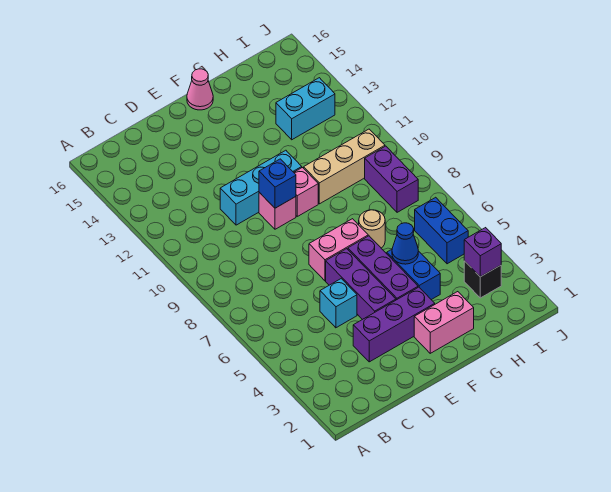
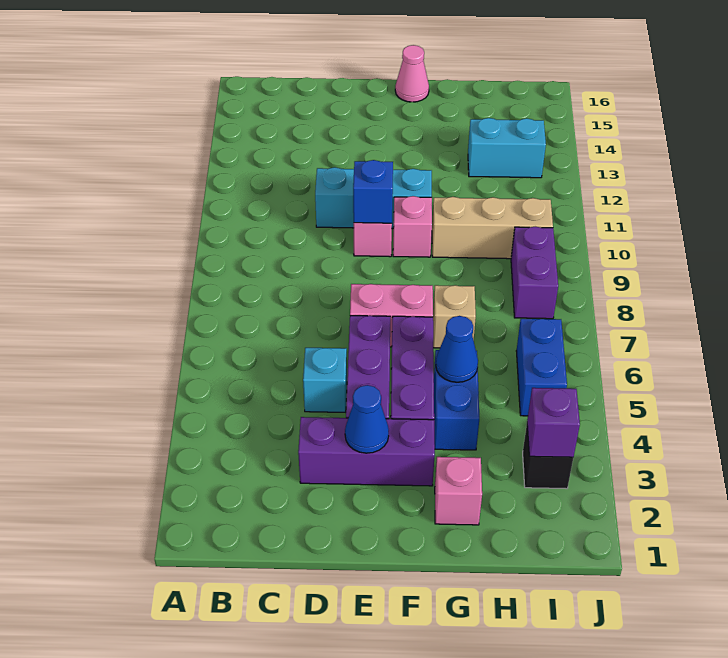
none -> blue 1x1 cone [345,385,389,453]
pink 1x2 brick [414,292,474,353] -> pink 1x1 brick [435,457,482,525]
tan 1x1 round brick [359,210,385,248] -> tan 1x1 brick [433,285,476,348]

